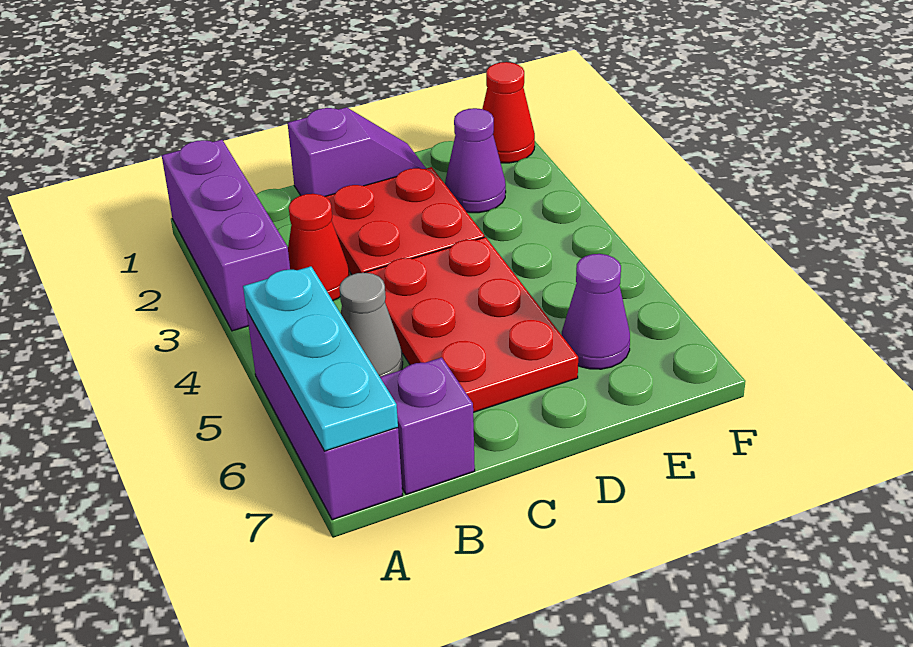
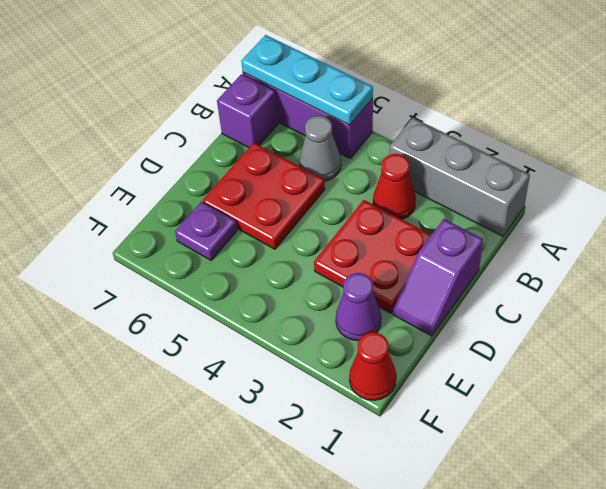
purple 1x3 brick [162,140,290,331] -> grey 1x3 brick [389,118,530,236]
red 2x3 plate [365,237,578,412] -> red 2x2 plate [203,143,325,249]
purple 1x1 cone [562,254,630,369] -> purple 1x1 plate [175,202,237,260]

